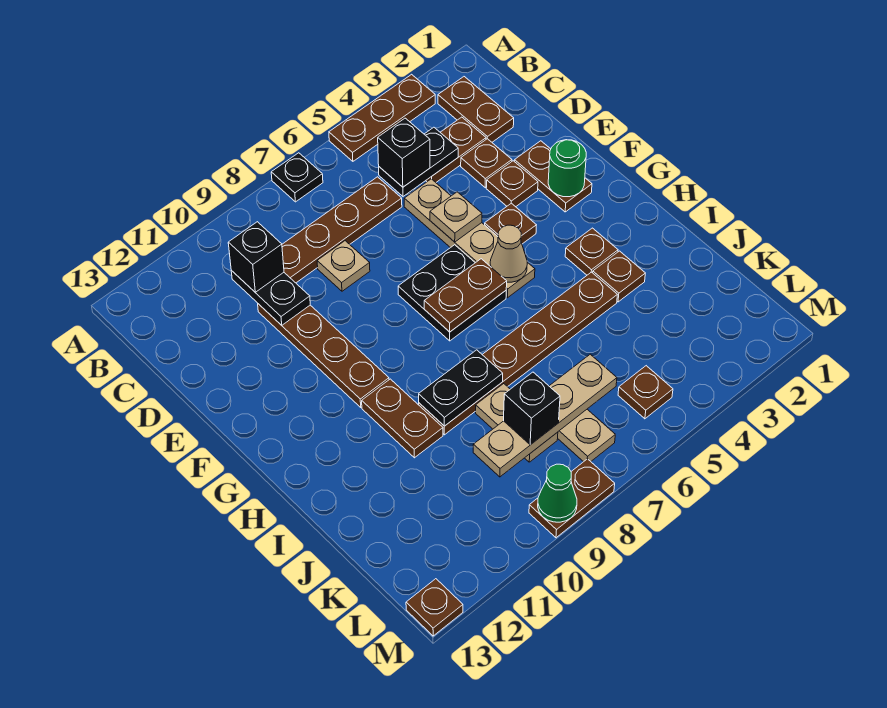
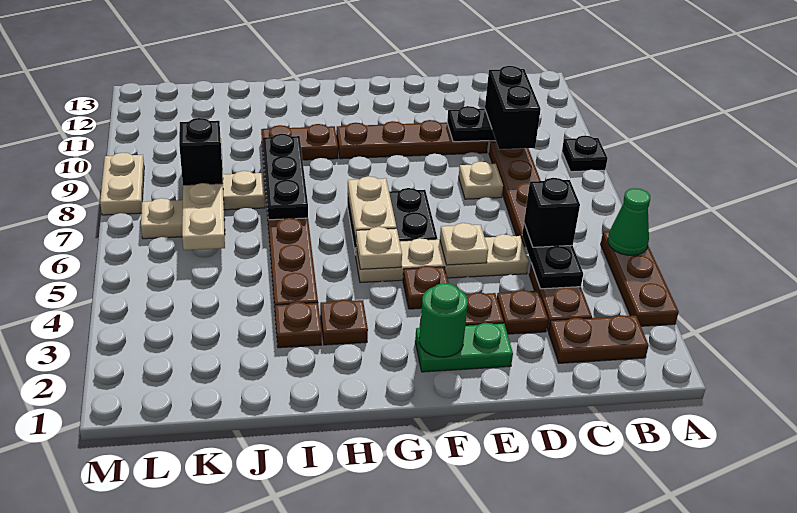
black 1x1 plate [271,153,323,202] -> black 1x1 plate moved to [562,136,608,172]
black 1x1 brick [228,222,284,292] -> black 1x2 brick [485,66,541,149]
brown 1x2 plate [514,141,592,212] -> green 1x2 plate [415,323,513,372]
tan 1x1 cone [490,225,527,282] -> tan 1x1 plate [356,227,402,269]
brown 1x2 plate [424,259,507,332] -> tan 1x2 plate [348,176,397,241]
black 1x2 plate [419,350,503,426] -> black 1x3 plate [263,134,308,220]
brown 1x1 plate [618,366,673,419] -> none
brown 1x2 plate [529,459,615,538] -> tan 1x2 plate [100,153,144,215]
green 1x1 cone [538,464,577,522] -> green 1x1 cone moved to [608,188,650,255]
brown 1x1 plate [406,579,463,636] -> none

